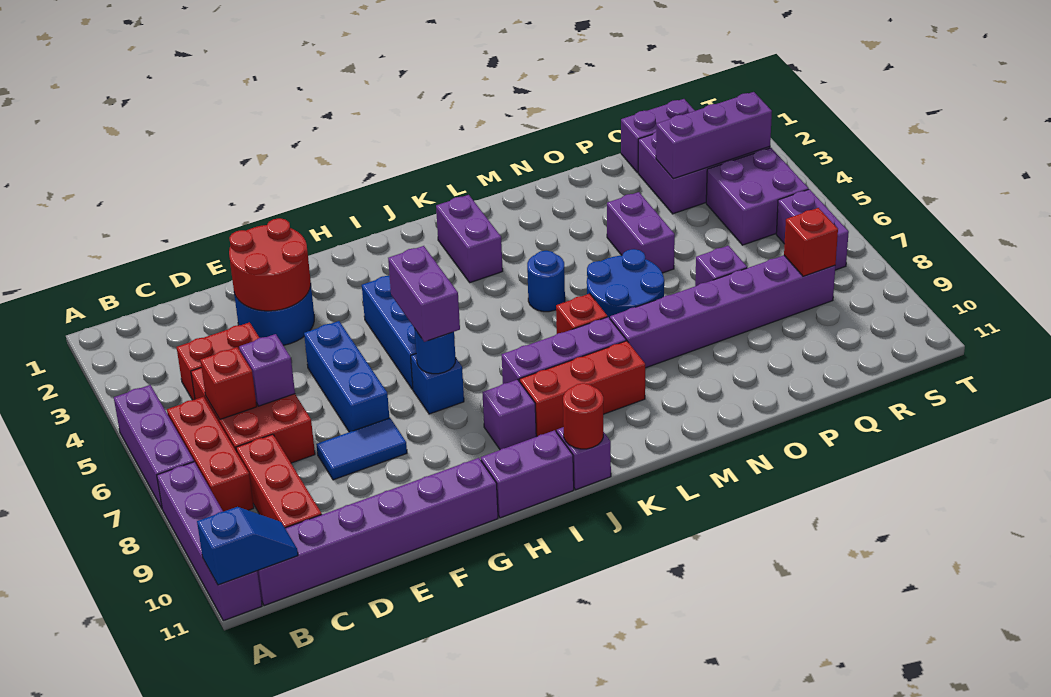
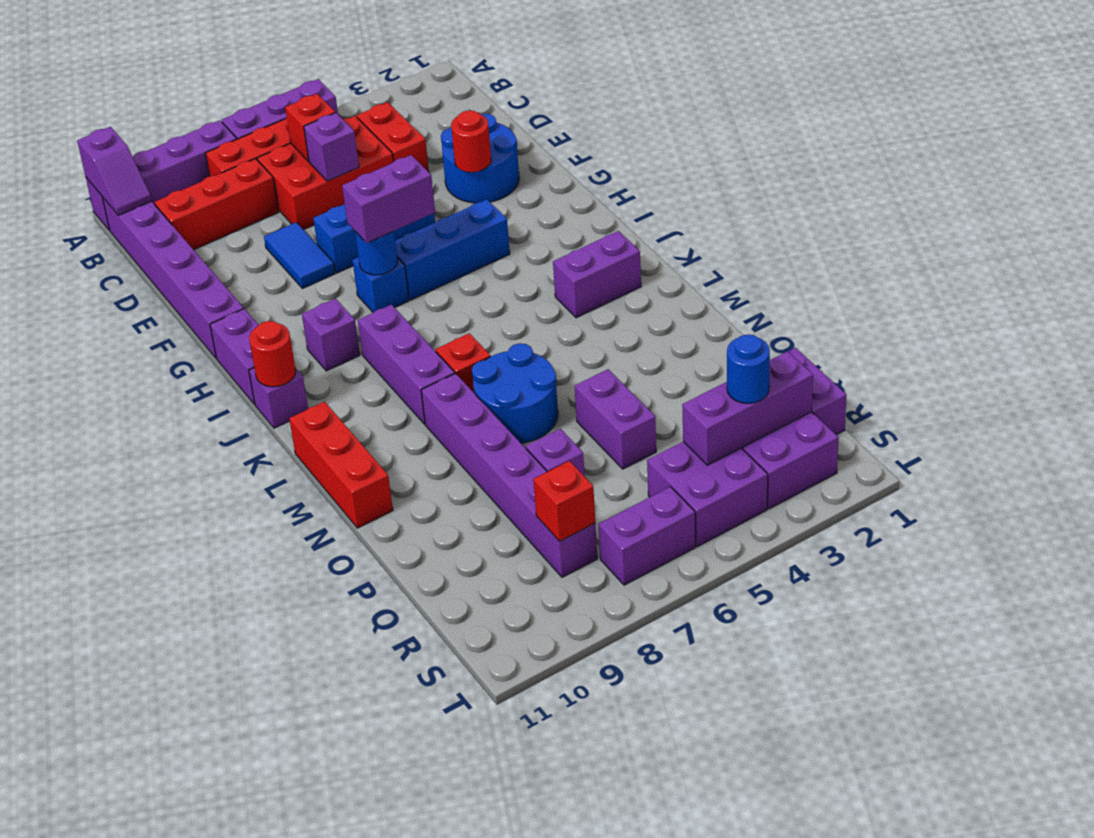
blue 1x2 slope [197,507,298,585] -> purple 1x2 slope [77,127,152,215]
red 2x2 round brick [229,218,311,311] -> red 1x1 round brick [451,110,491,172]
red 1x3 brick [520,341,645,436] -> red 1x3 brick moved to [289,402,393,528]
blue 1x1 round brick [527,251,565,312] -> blue 1x1 round brick moved to [727,335,770,403]
purple 1x2 brick [607,192,675,273] -> purple 1x2 brick turned to [575,369,656,469]
purple 1x3 brick [656,92,772,179] -> purple 1x3 brick turned to [682,351,813,465]

